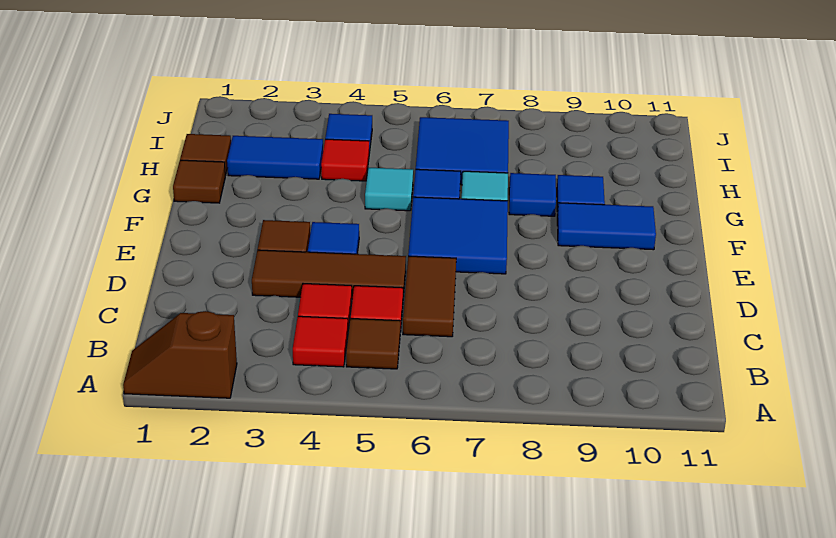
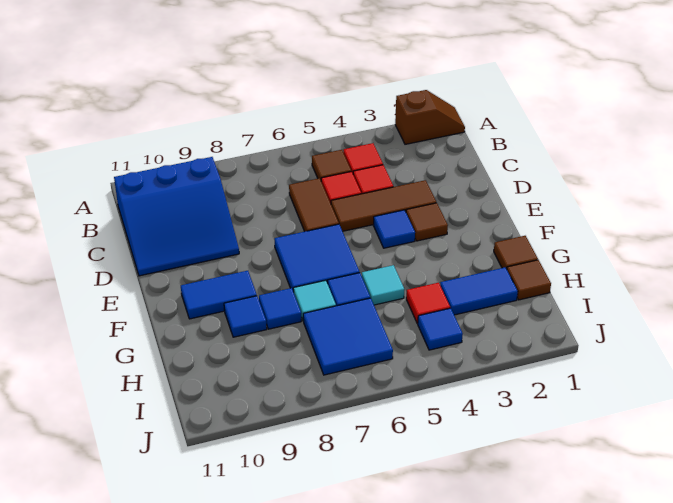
none -> blue 3x3 slope [114,157,239,276]

